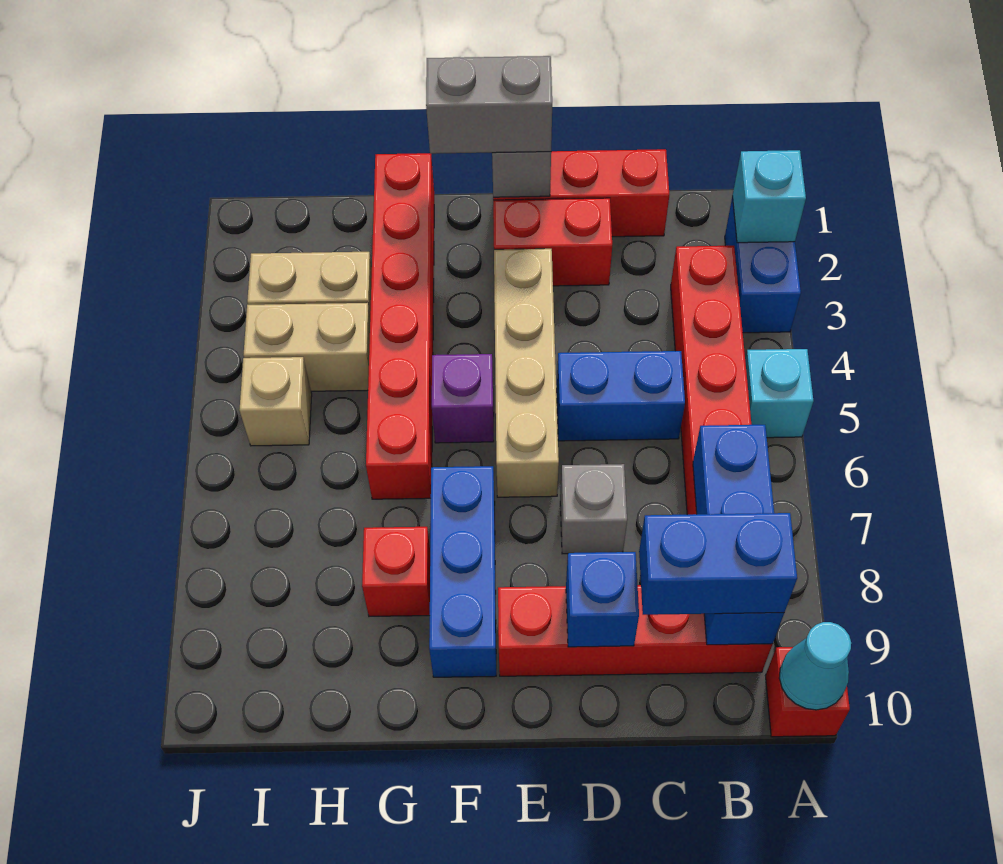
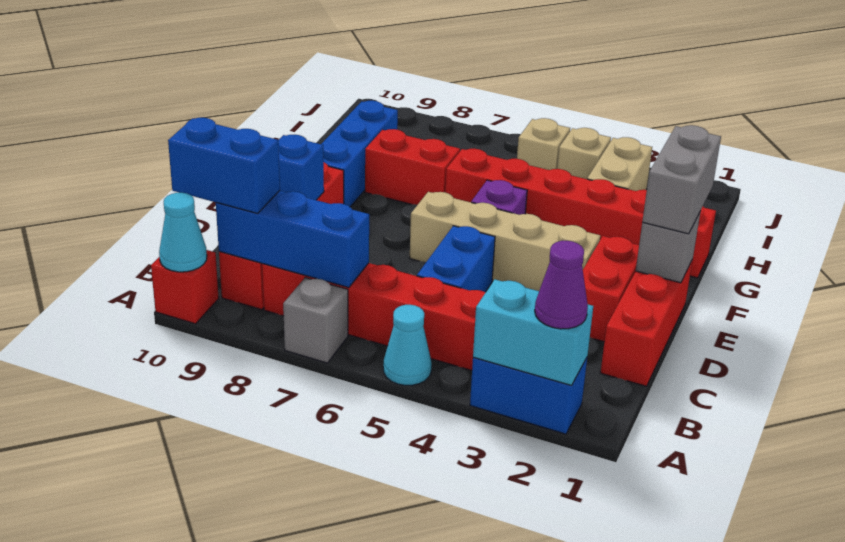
cyan 1x1 brick [732,150,806,243] -> cyan 1x2 brick [473,279,593,385]
none -> purple 1x1 cone [535,241,588,329]
cyan 1x1 brick [745,349,813,438] -> cyan 1x1 cone [383,305,432,385]
blue 1x2 brick [639,513,797,615] -> blue 1x2 brick turned to [168,118,280,213]
grey 1x1 brick [560,464,627,554] -> grey 1x1 brick moved to [283,278,348,363]
blue 1x3 brick [429,466,496,677] -> blue 1x3 brick turned to [322,101,398,207]
red 1x1 brick [362,527,430,616] -> red 1x2 brick [365,129,460,205]
tan 1x2 brick [243,303,370,391] -> tan 1x1 brick [557,128,611,179]

